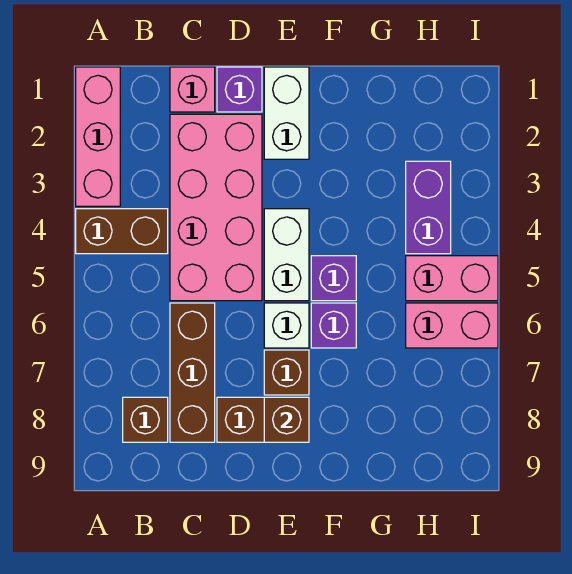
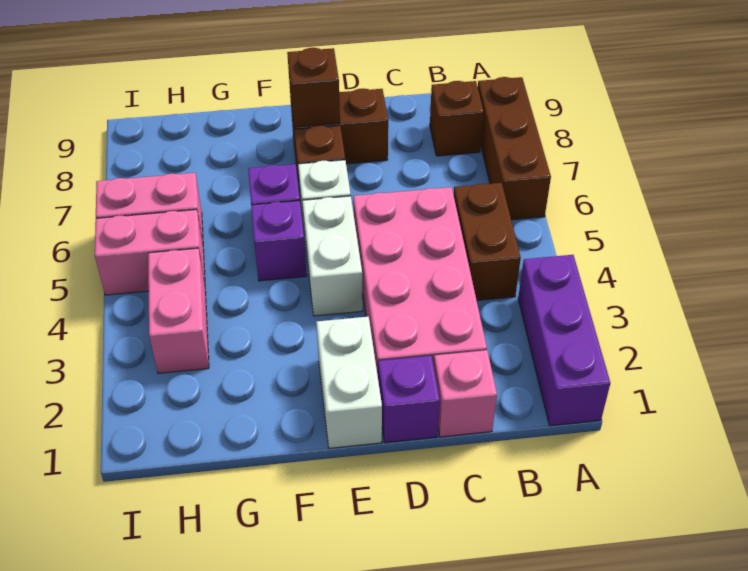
pink 1x3 brick [76,67,120,206] -> purple 1x3 brick [518,255,610,426]
brown 1x2 brick [76,209,168,254] -> brown 1x2 brick turned to [454,183,521,300]
brown 1x3 brick [170,303,215,442] -> brown 1x3 brick moved to [478,77,551,220]
purple 1x2 brick [406,161,451,254] -> pink 1x2 brick [148,248,209,373]

